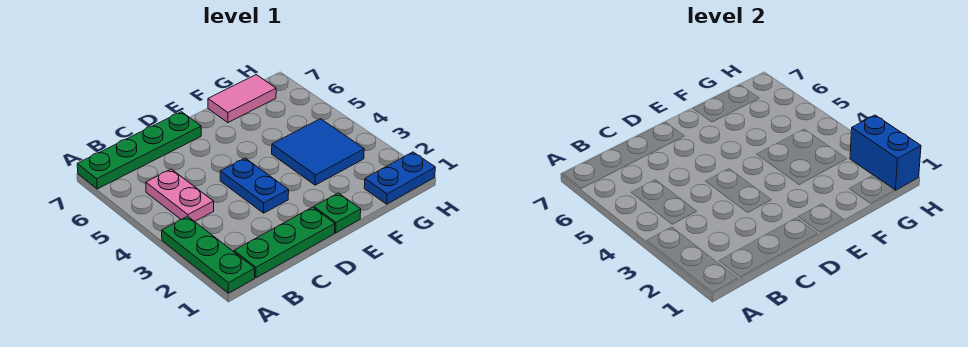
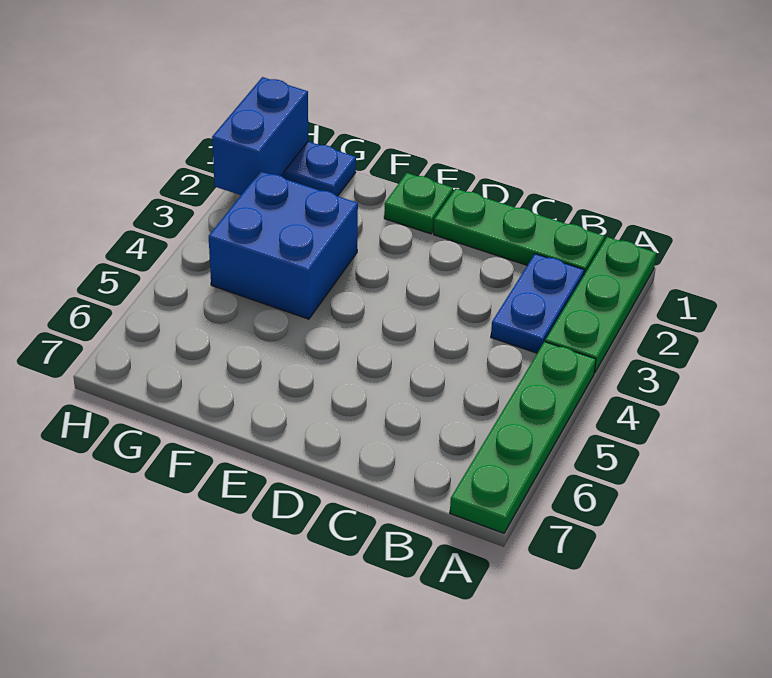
green 1x4 plate [77,112,201,189] -> green 1x4 plate turned to [450,342,596,533]
pink 1x2 plate [146,169,214,221] -> none
blue 1x2 plate [220,158,289,213] -> blue 1x2 plate moved to [491,254,584,353]
blue 2x2 tile [272,119,364,185] -> blue 2x2 brick [209,171,358,319]
pink 1x2 tile [208,75,276,123] -> none

